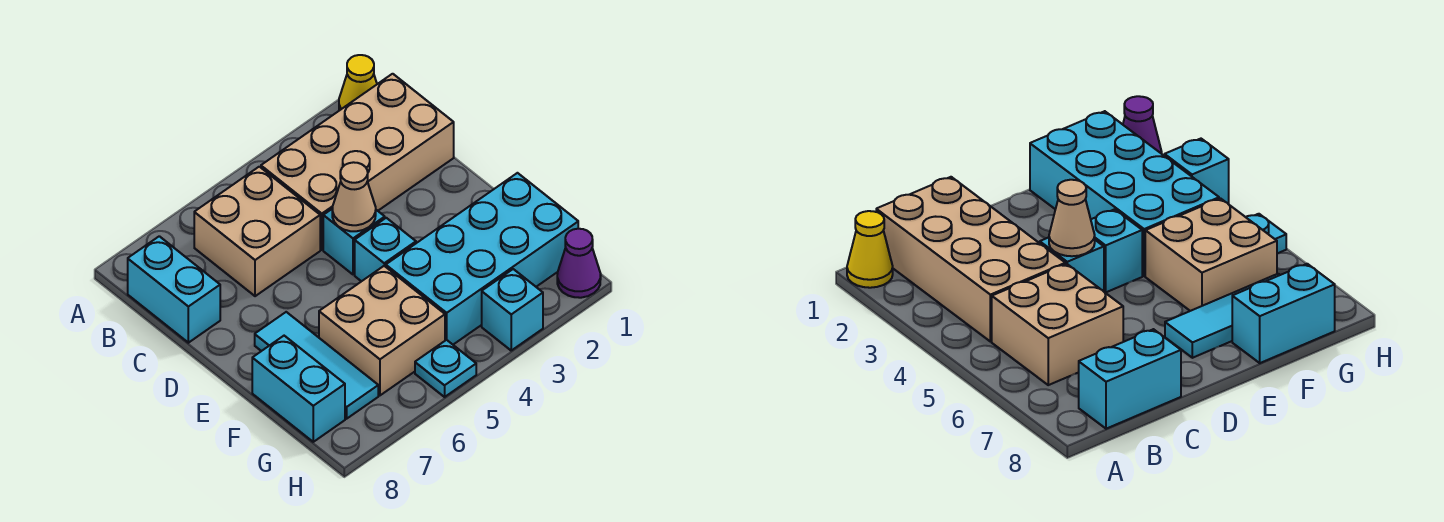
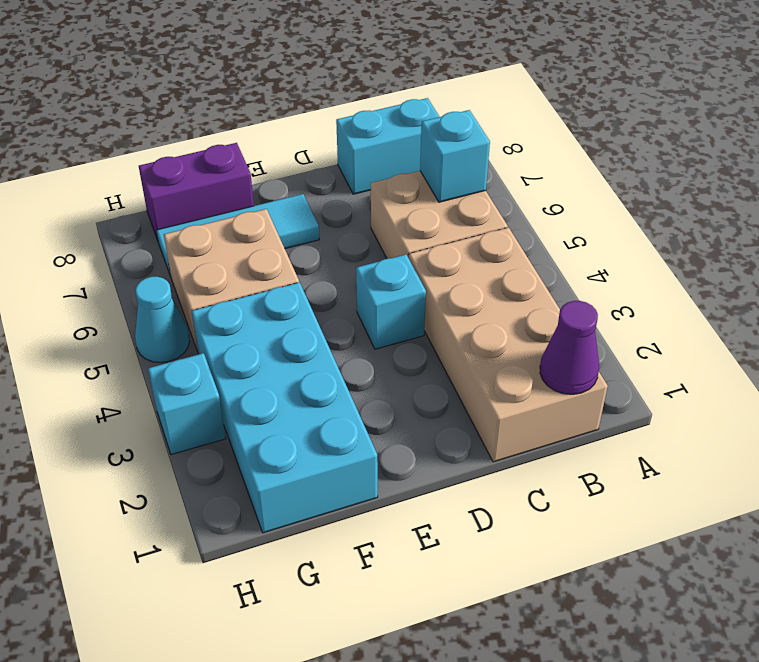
yellow 1x1 cone [339,55,377,111] -> none
tan 1x1 cone [332,162,376,231] -> none
cyan 1x1 brick [355,218,416,281] -> cyan 1x1 brick moved to [420,110,490,202]
cyan 1x2 brick [252,336,345,442] -> purple 1x2 brick [139,143,254,240]
purple 1x1 cone [557,229,601,298] -> purple 1x1 cone moved to [540,301,599,394]
cyan 1x1 plate [415,340,476,397] -> cyan 1x1 cone [135,277,190,363]

